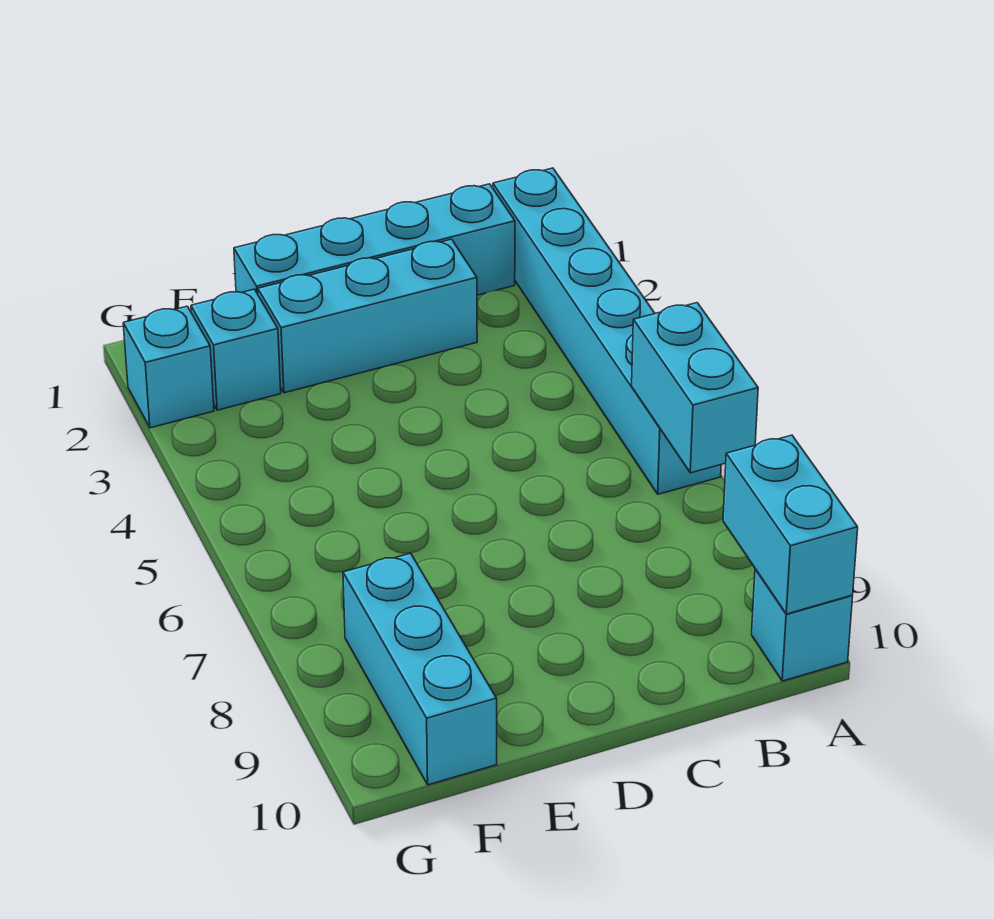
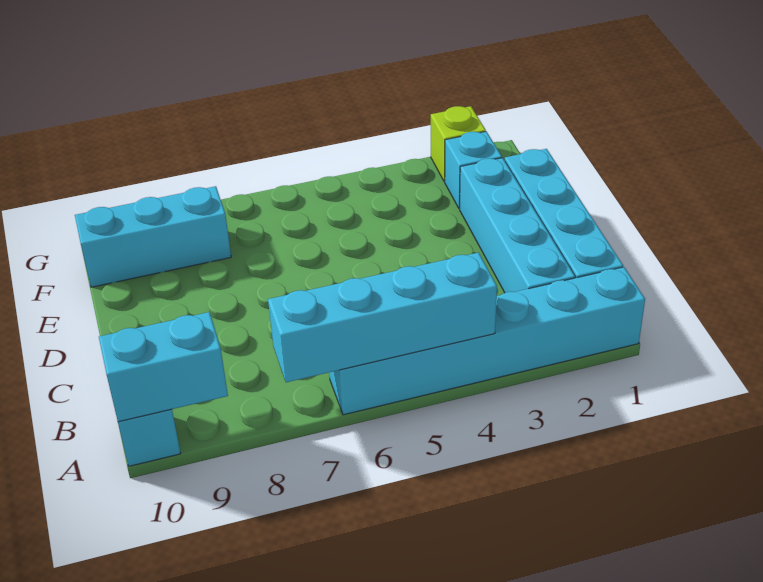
cyan 1x2 brick [632,303,758,473] -> cyan 1x4 brick [268,253,497,382]
cyan 1x3 brick [258,239,477,393] -> cyan 1x4 brick [460,158,575,293]
cyan 1x1 brick [123,306,214,428] -> lime 1x1 brick [431,106,486,182]

